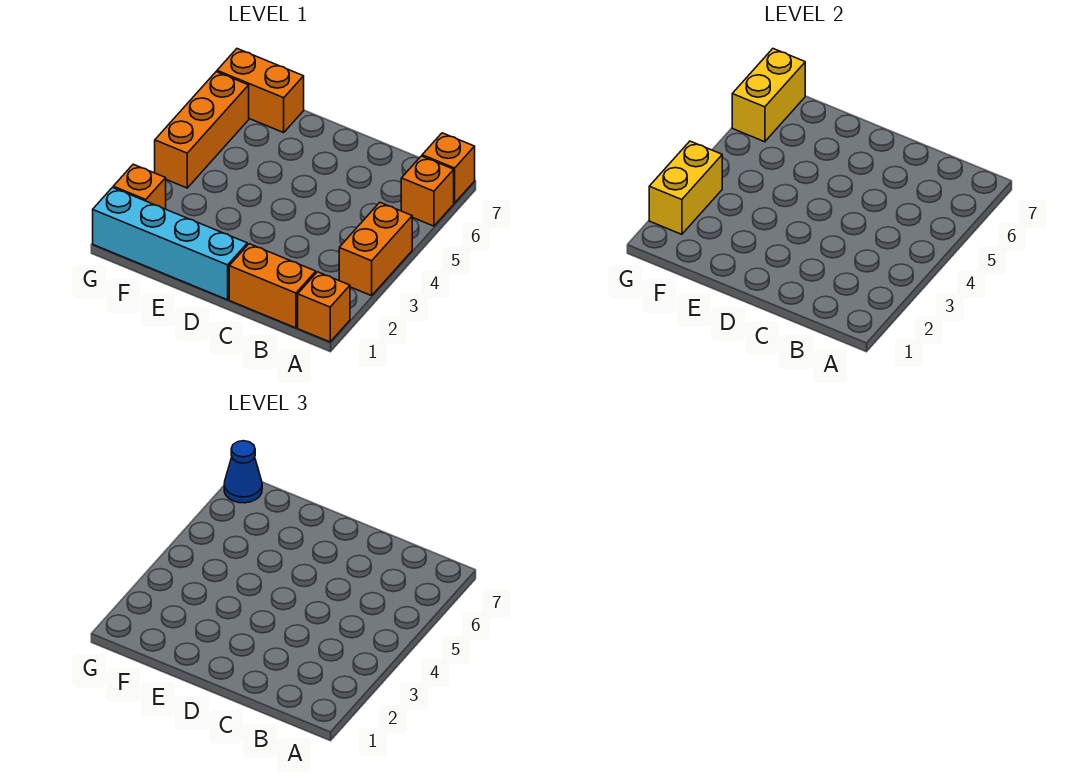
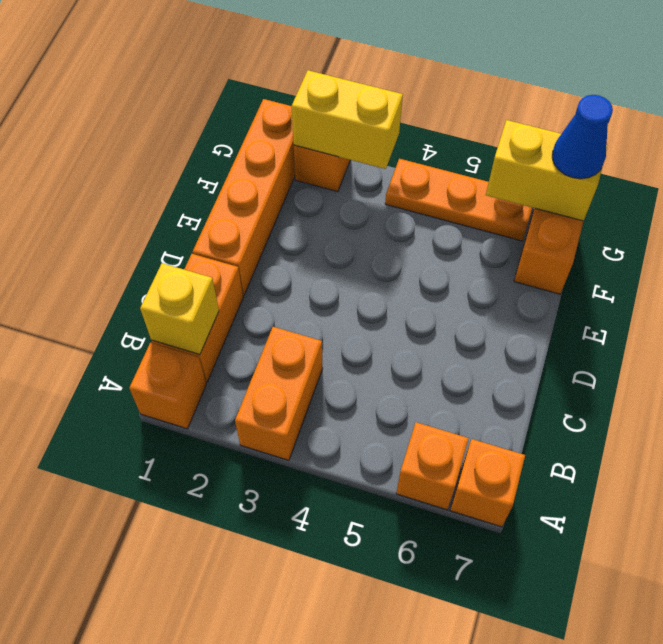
orange 1x2 brick [339,203,412,296] -> orange 1x2 brick turned to [235,327,323,460]
none -> yellow 1x1 brick [140,263,219,355]
cyan 1x4 brick [93,188,247,300] -> orange 1x4 brick [193,99,295,296]
orange 1x3 brick [155,72,249,188] -> orange 1x3 plate [385,159,532,241]

